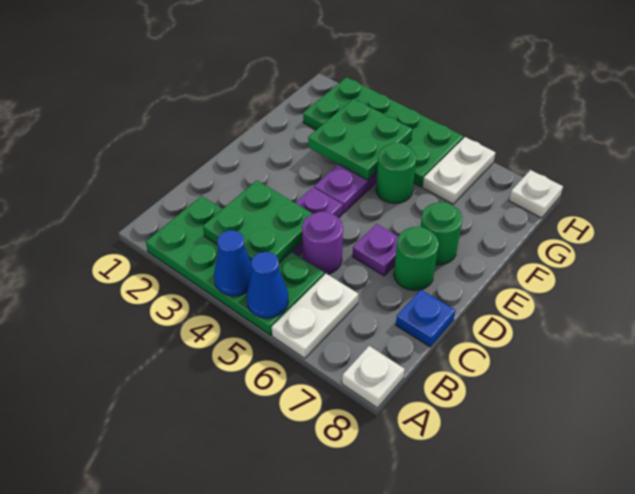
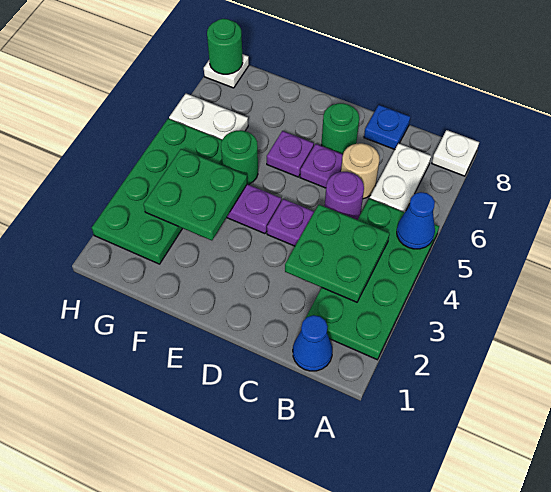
blue 1x1 cone [214,230,252,296] -> blue 1x1 cone moved to [293,315,333,371]
white 1x2 plate [272,274,358,358] -> white 1x2 plate turned to [370,143,431,212]
none -> tan 1x1 round brick [341,143,380,199]
none -> purple 1x1 plate [267,131,314,177]
green 1x1 round brick [421,202,462,265] -> green 1x1 round brick moved to [207,19,243,74]

